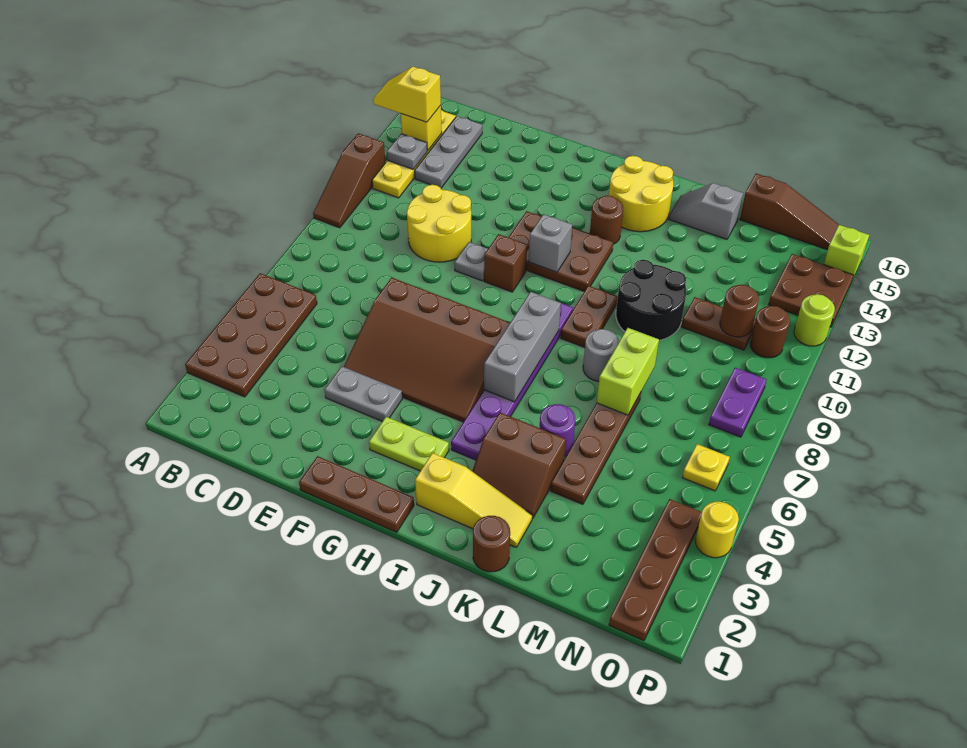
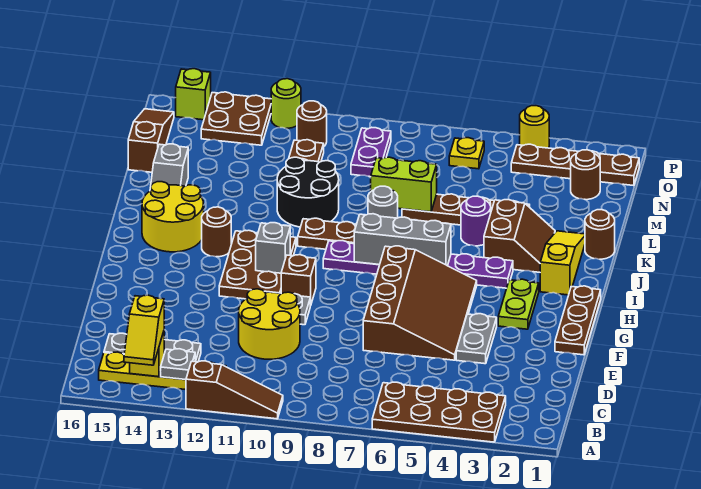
brown 1x1 round brick [720,285,759,337] -> brown 1x1 round brick moved to [571,150,600,200]
purple 1x2 plate [709,368,767,437] -> purple 1x2 plate turned to [351,128,391,177]

